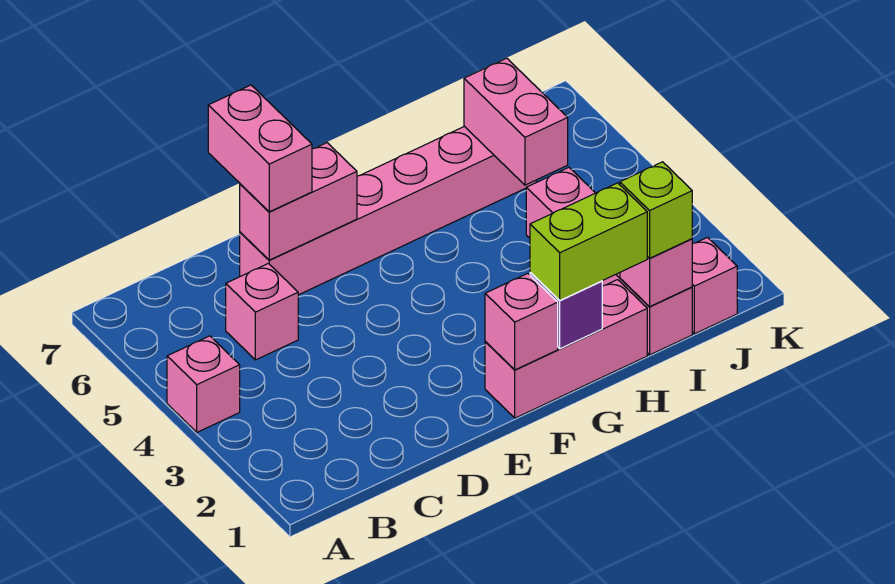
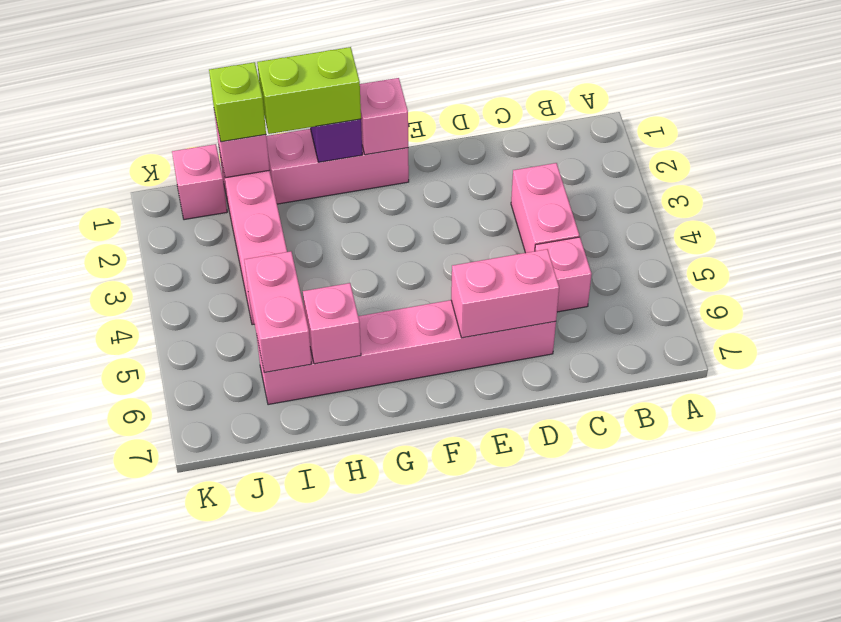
pink 1x1 brick [167,336,240,432] -> pink 1x1 brick moved to [303,283,361,364]
pink 1x2 brick [208,85,312,212] -> pink 1x2 brick moved to [511,163,579,253]

